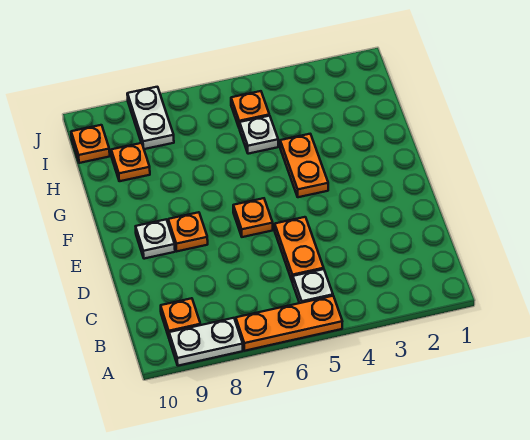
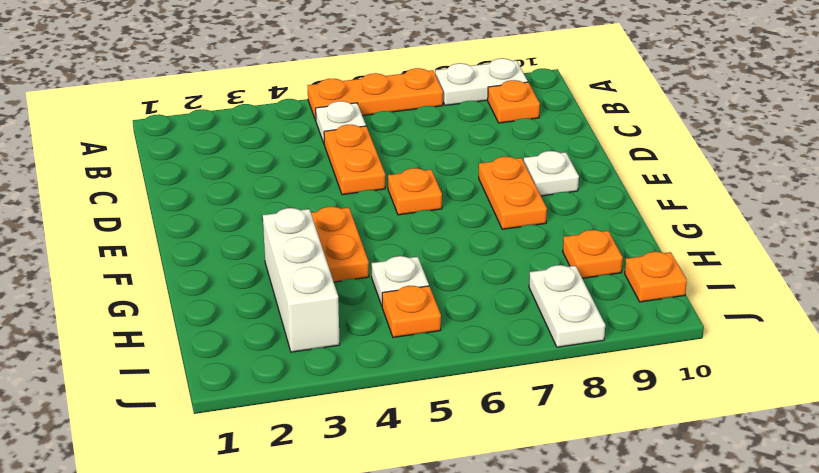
orange 1x1 plate [168,212,208,251] -> orange 1x2 plate [479,157,547,229]
none -> white 1x3 brick [263,208,340,352]

